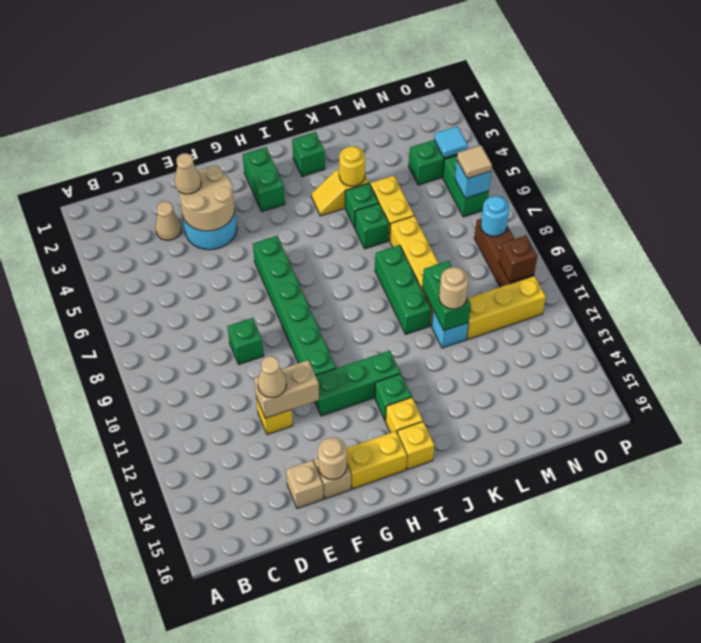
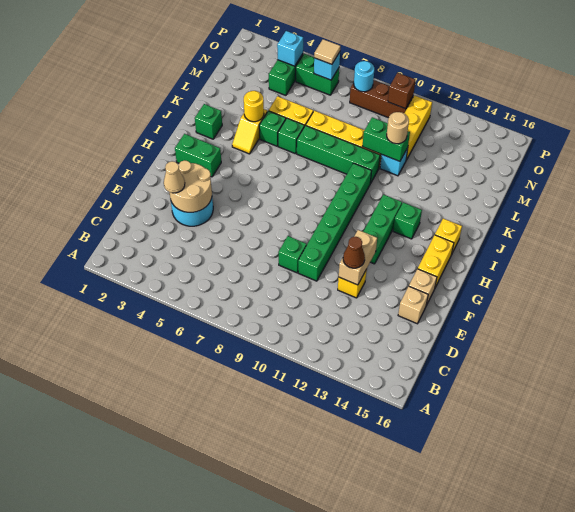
tan 1x1 cone [155,201,181,240] -> none
tan 1x1 cone [258,356,286,398] -> brown 1x1 cone [343,237,365,268]
tan 1x1 round brick [318,437,347,480] -> none
green 1x6 brick [253,236,336,376] -> green 1x6 brick turned to [298,163,372,281]
yellow 1x1 brick [386,397,423,433] -> none
green 1x3 brick [375,245,431,334] -> green 1x4 brick [297,125,380,183]
cyan 1x1 tile [434,126,468,158] -> cyan 1x1 brick [277,31,303,66]

